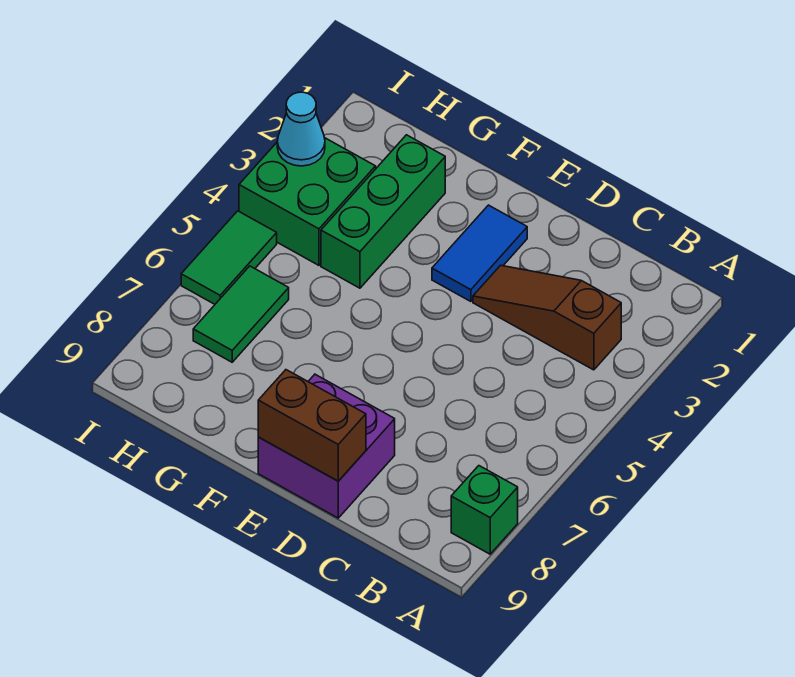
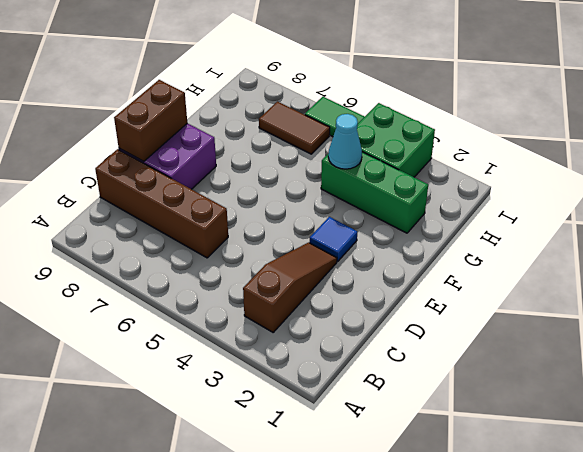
green 1x1 brick [451,466,518,554] -> none
none -> brown 1x4 brick [95,149,228,258]
blue 1x2 tile [432,205,527,302] -> blue 1x1 tile [310,217,357,261]
green 1x2 tile [193,266,289,362] -> brown 1x2 tile [259,102,330,154]
cyan 1x1 cone [277,92,325,166] -> cyan 1x1 cone moved to [328,114,362,169]

